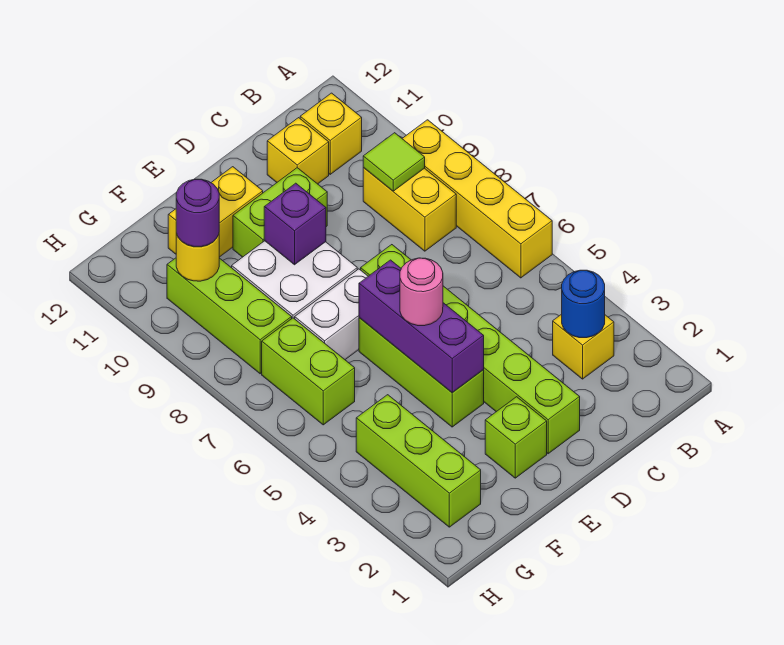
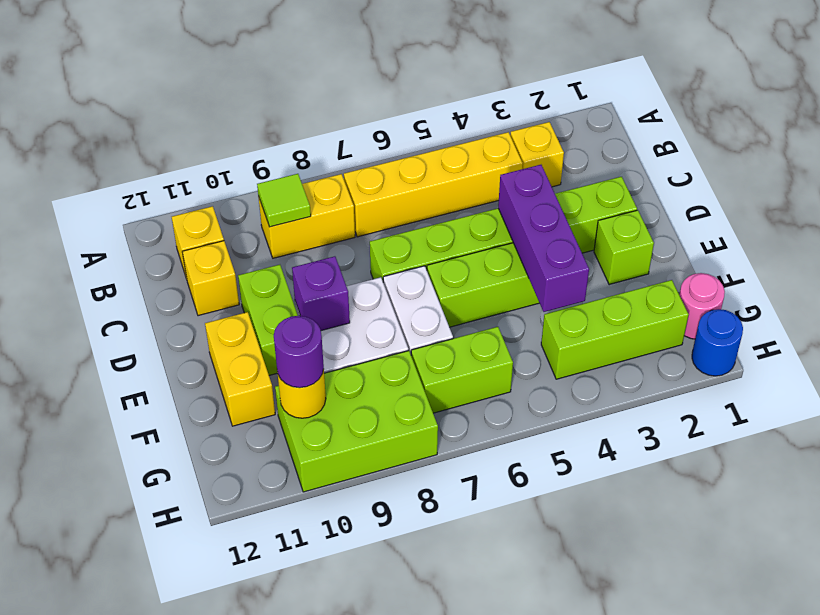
yellow 1x4 brick [402,120,552,278] -> yellow 1x4 brick moved to [344,132,523,237]
blue 1x1 round brick [562,270,605,338] -> blue 1x1 round brick moved to [692,309,743,376]
purple 1x3 brick [359,260,484,393] -> purple 1x3 brick turned to [498,165,589,312]
pink 1x1 round brick [400,258,443,326] -> pink 1x1 round brick moved to [679,273,725,339]
lime 1x3 brick [167,258,292,374] -> lime 2x3 brick [275,351,438,492]

